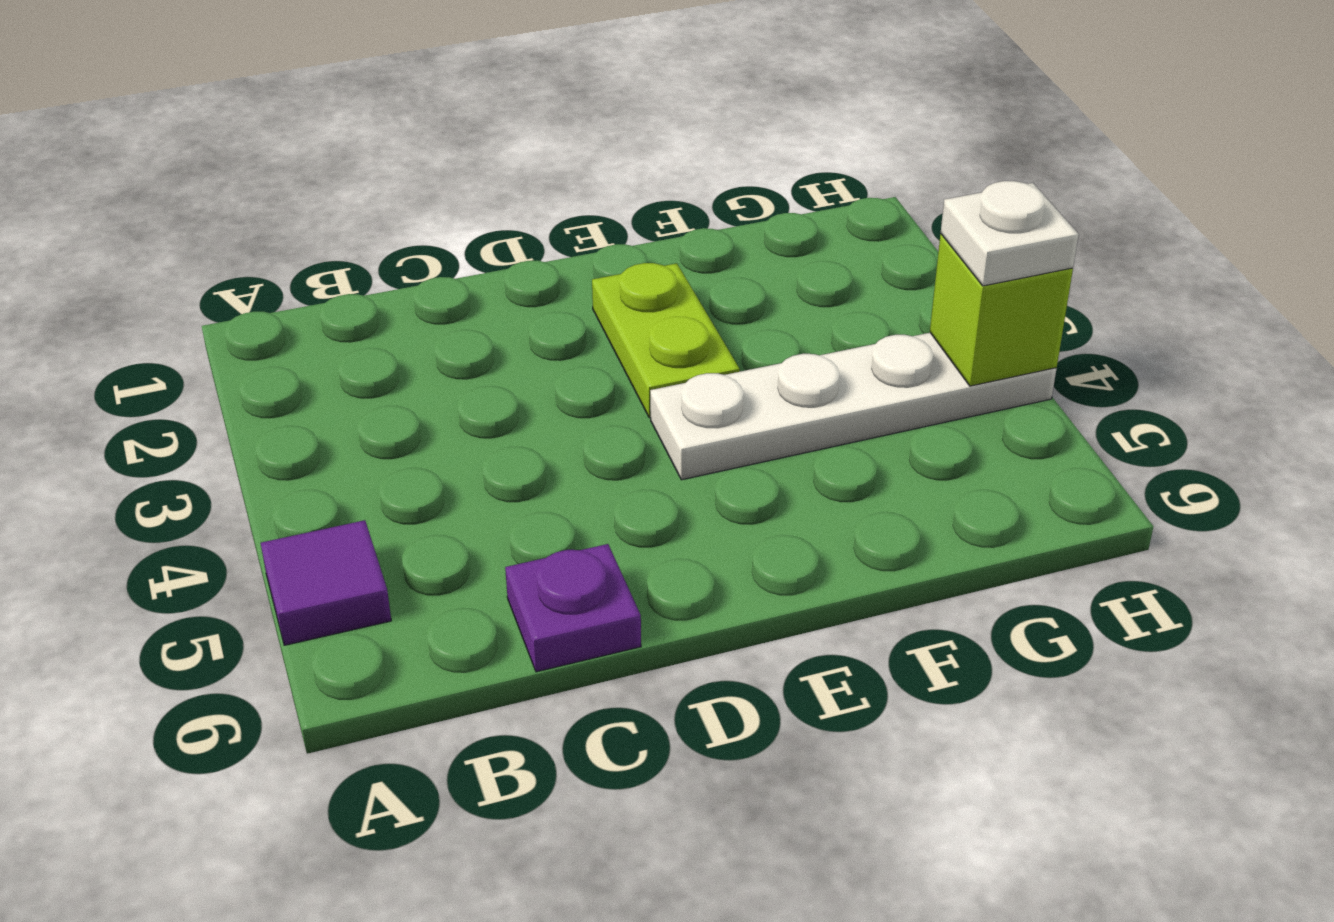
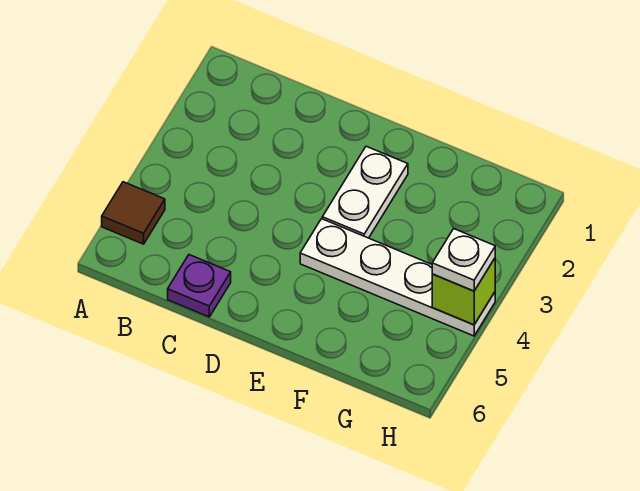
purple 1x1 tile [261,520,391,645] -> brown 1x1 tile [102,182,165,244]
lime 1x2 plate [592,263,740,418] -> white 1x2 plate [322,146,408,238]

